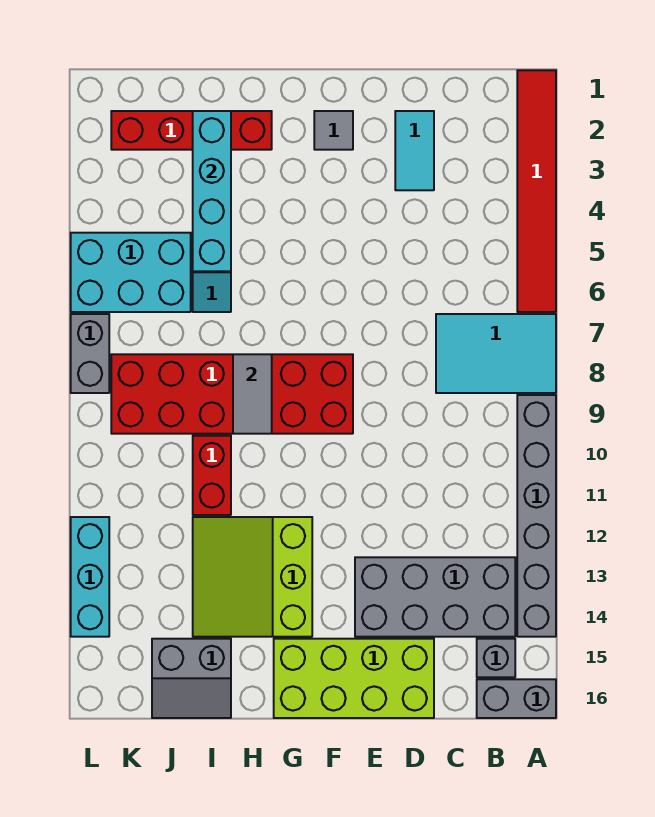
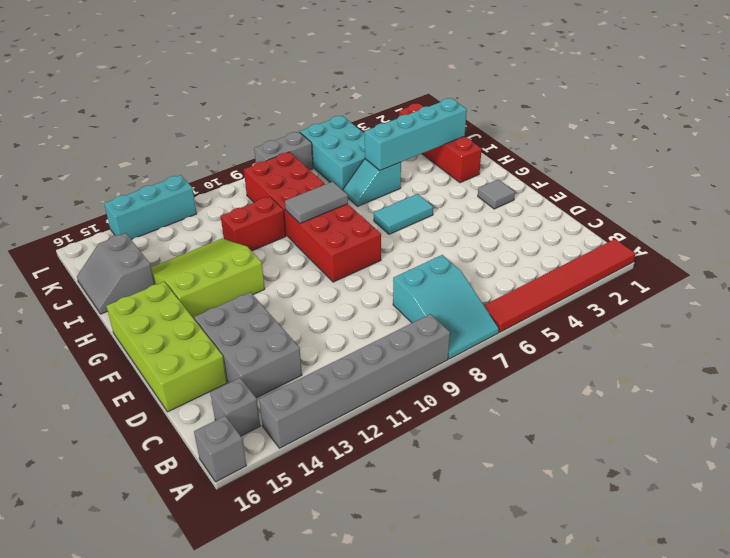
cyan 2x3 tile [436,314,556,393] -> cyan 2x3 slope [393,255,499,359]
grey 1x2 brick [477,679,556,718] -> grey 1x1 brick [194,416,246,482]
grey 2x4 brick [355,557,515,637] -> grey 2x3 brick [194,292,302,398]
cyan 1x2 tile [395,111,434,190] -> cyan 1x2 tile moved to [374,194,433,234]

